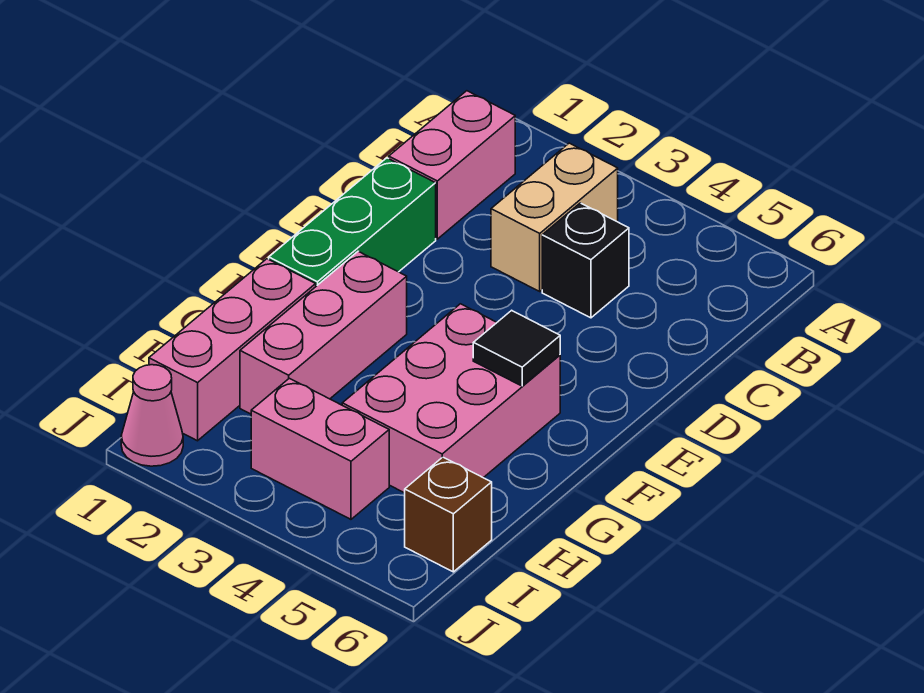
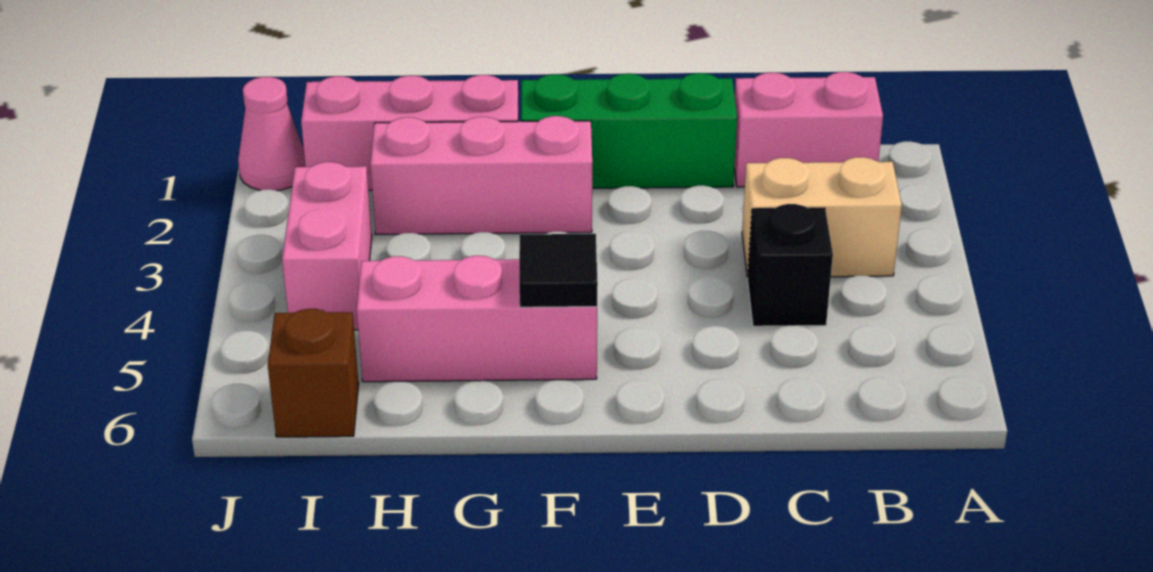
pink 2x3 brick [342,304,560,493] -> pink 1x3 brick [357,256,597,382]

